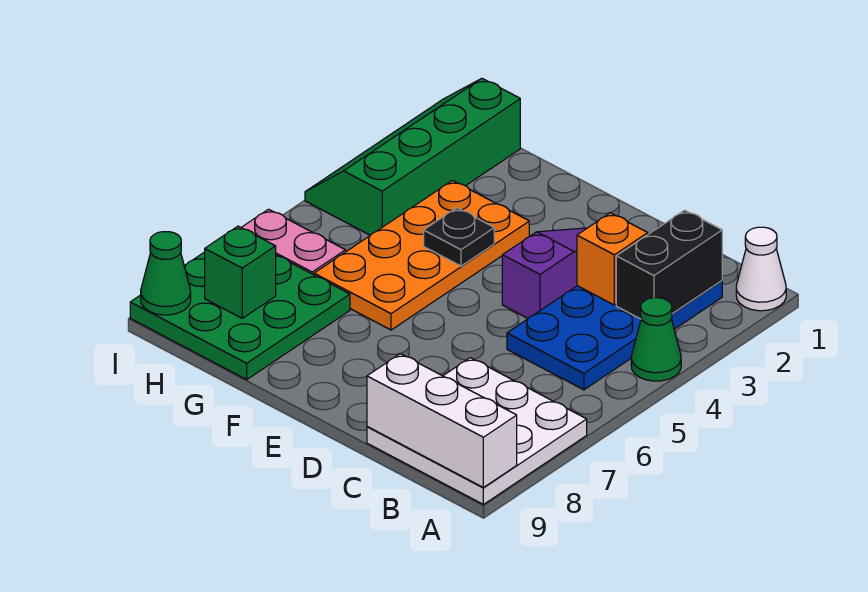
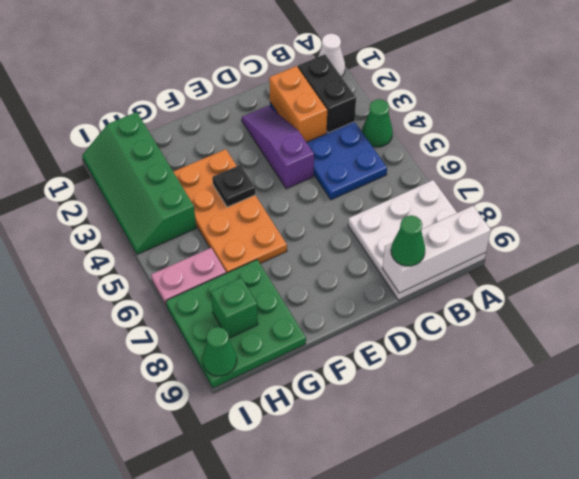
orange 1x1 brick [577,213,648,305] -> orange 1x2 brick [269,66,327,142]
none -> green 1x1 cone [391,215,425,266]

